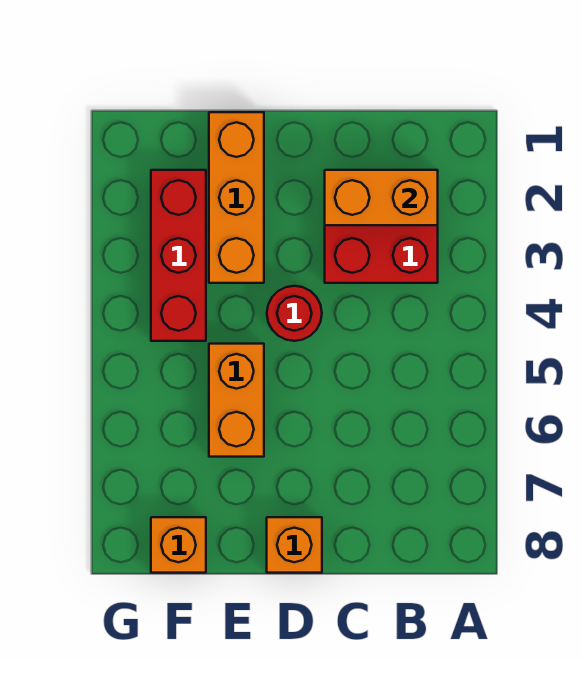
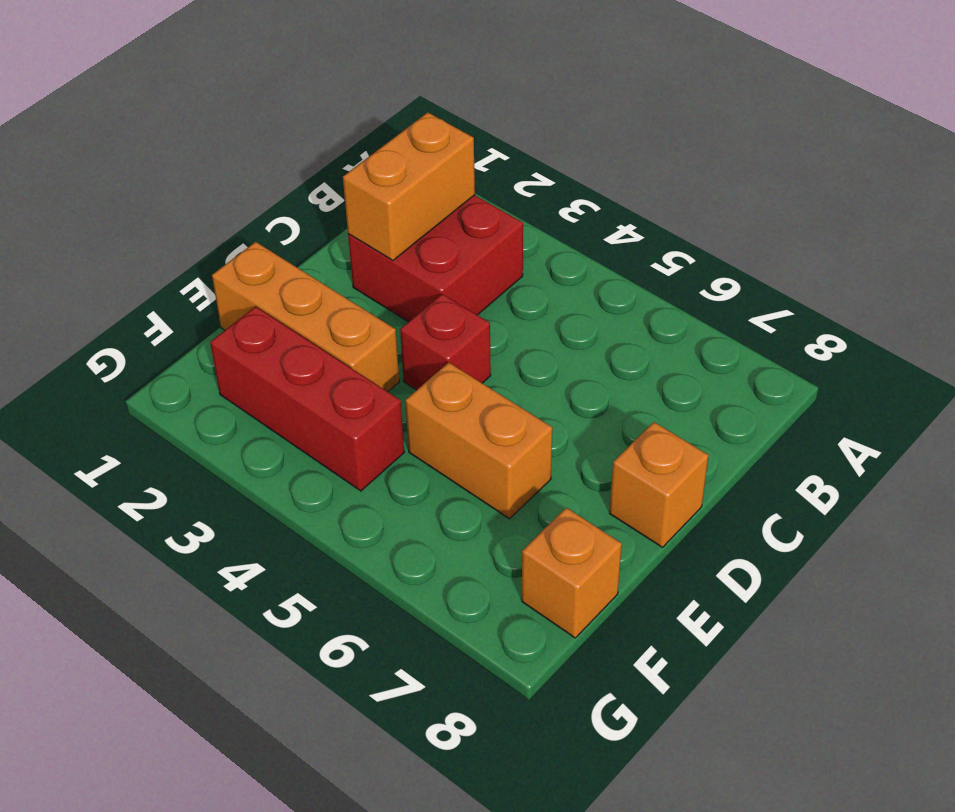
red 1x1 round brick [267,286,322,341] -> red 1x1 brick [400,294,491,390]

